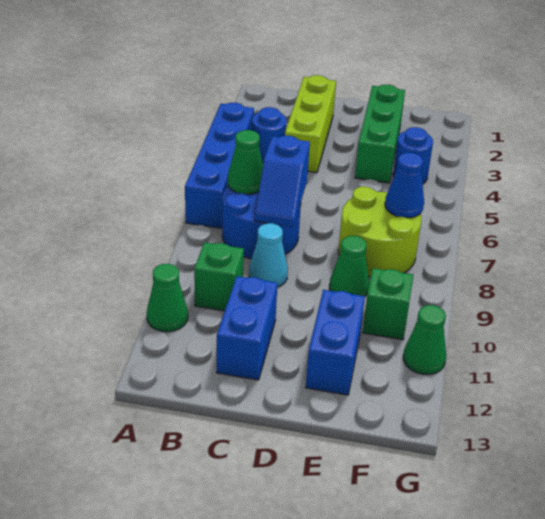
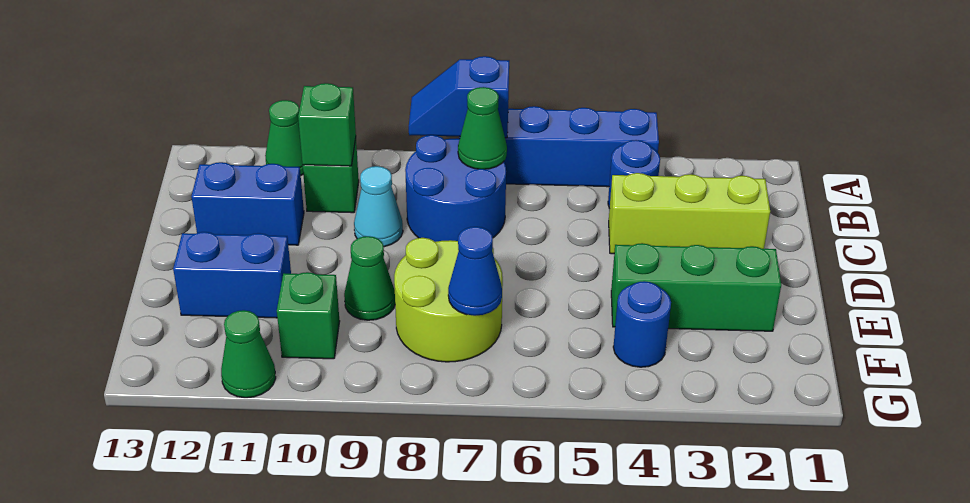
none -> green 1x1 brick [298,83,356,166]
blue 1x2 slope [255,136,310,227] -> blue 1x2 slope moved to [409,56,509,138]

